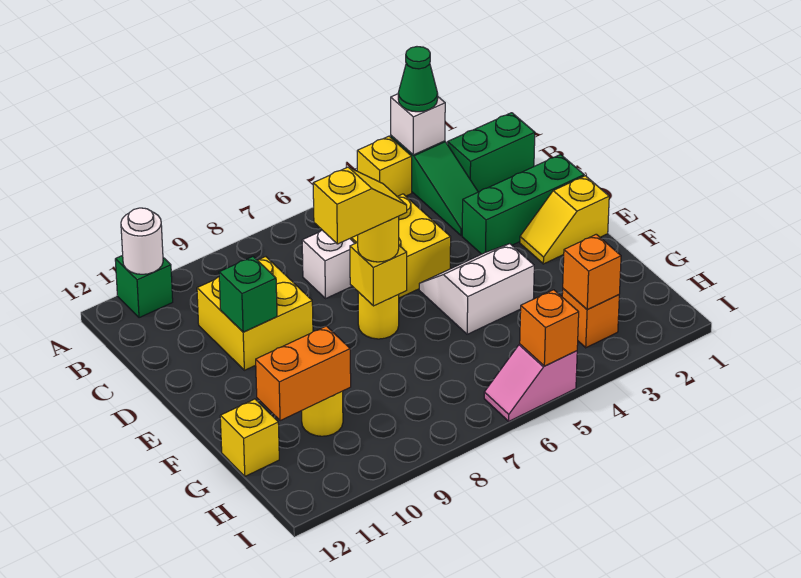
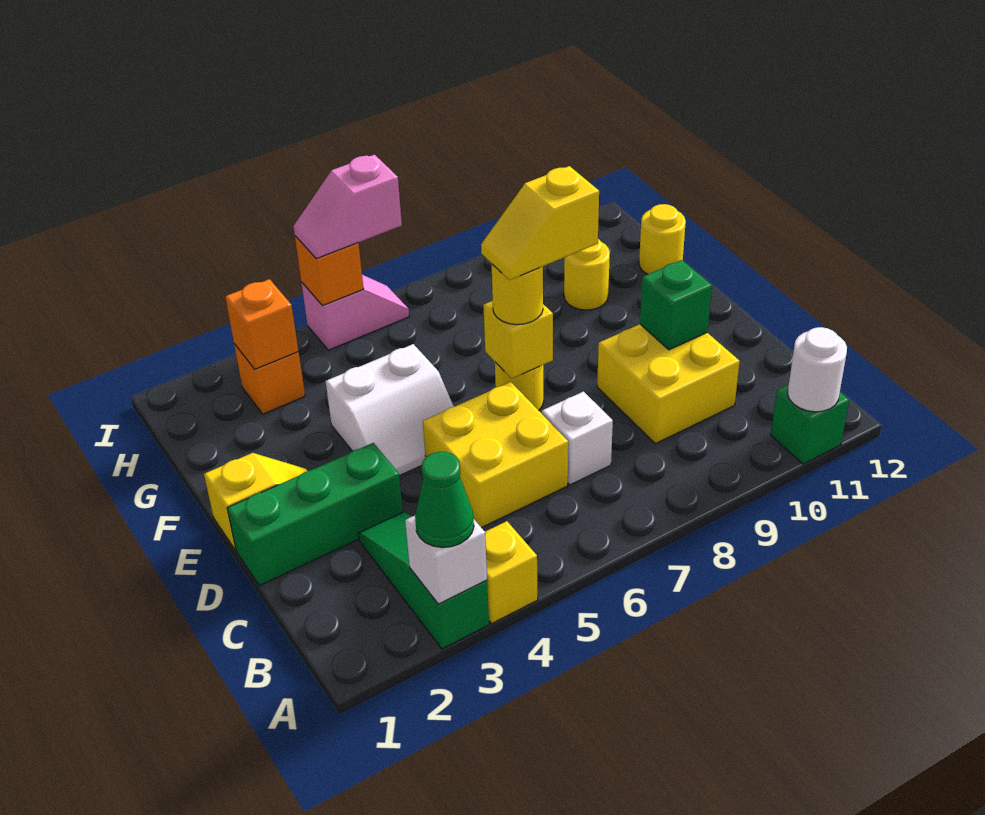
green 1x2 brick [448,113,535,192] -> none
orange 1x2 brick [256,326,351,421] -> none
yellow 1x1 brick [220,399,279,476] -> yellow 1x1 round brick [639,204,686,274]
none -> pink 1x2 slope [293,155,402,259]

